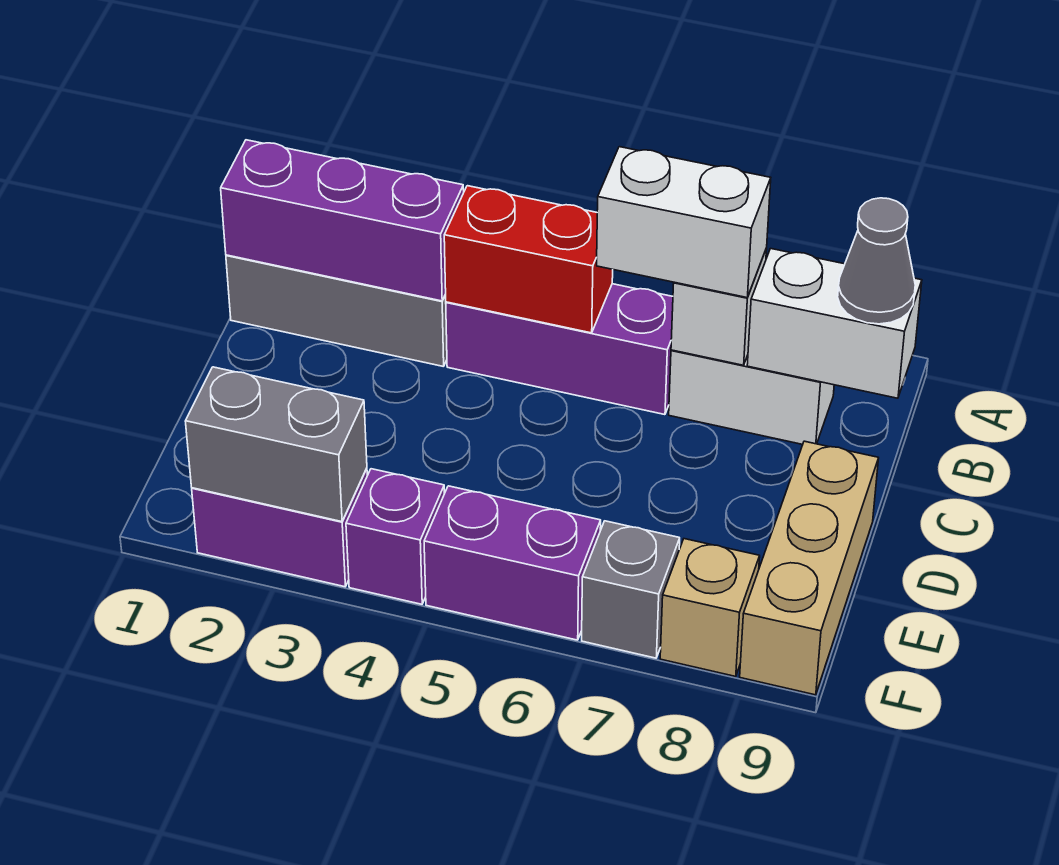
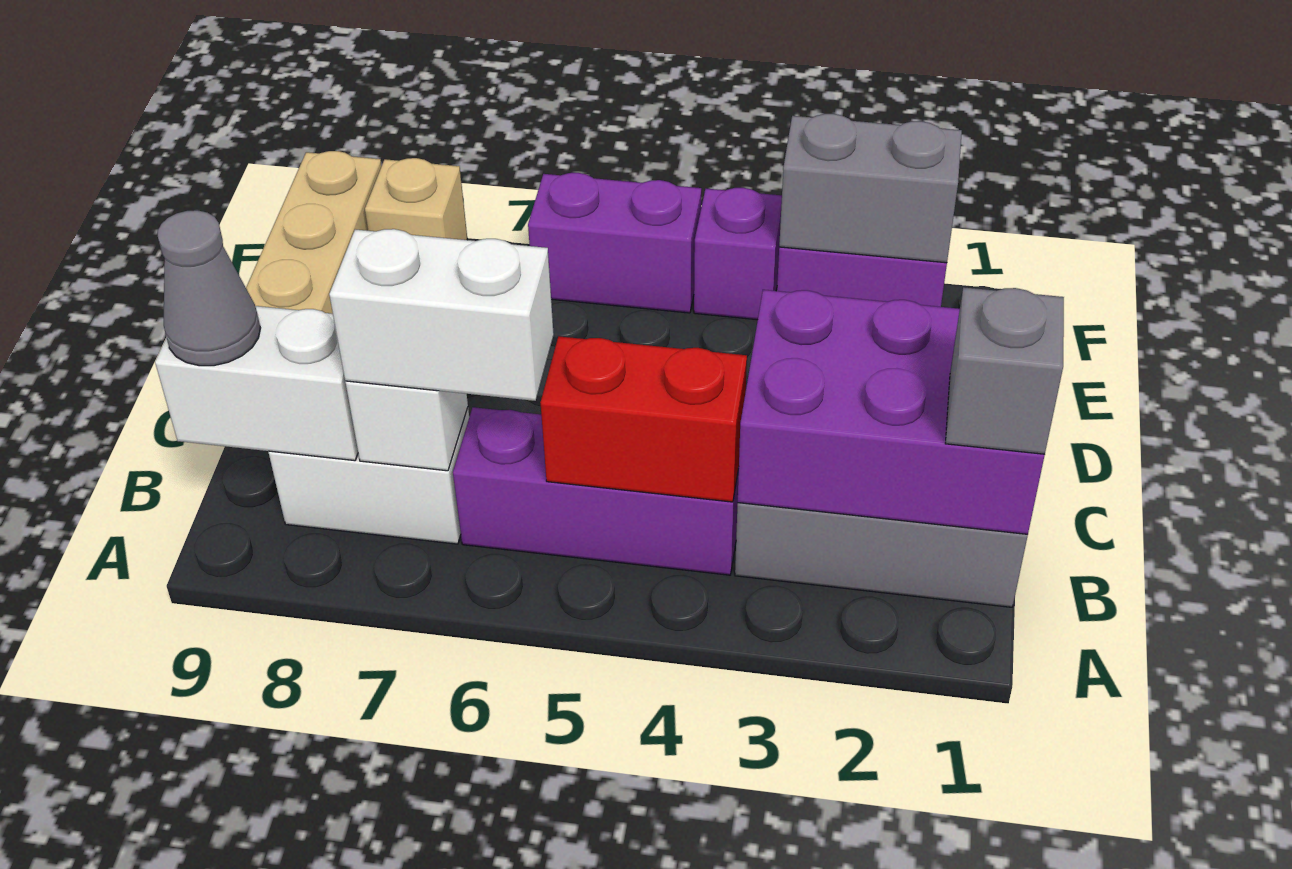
purple 1x3 brick [221,140,464,301] -> purple 2x3 brick [738,290,1045,534]
grey 1x1 brick [582,521,680,658] -> grey 1x1 brick moved to [945,287,1064,454]

